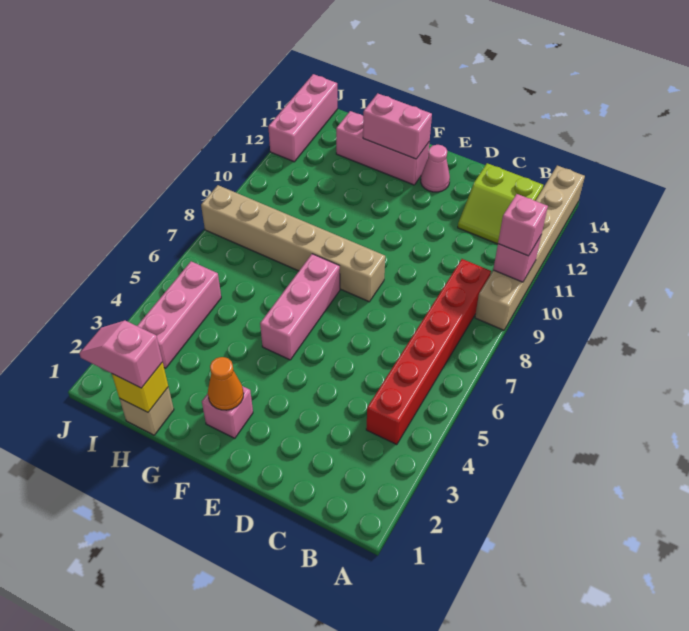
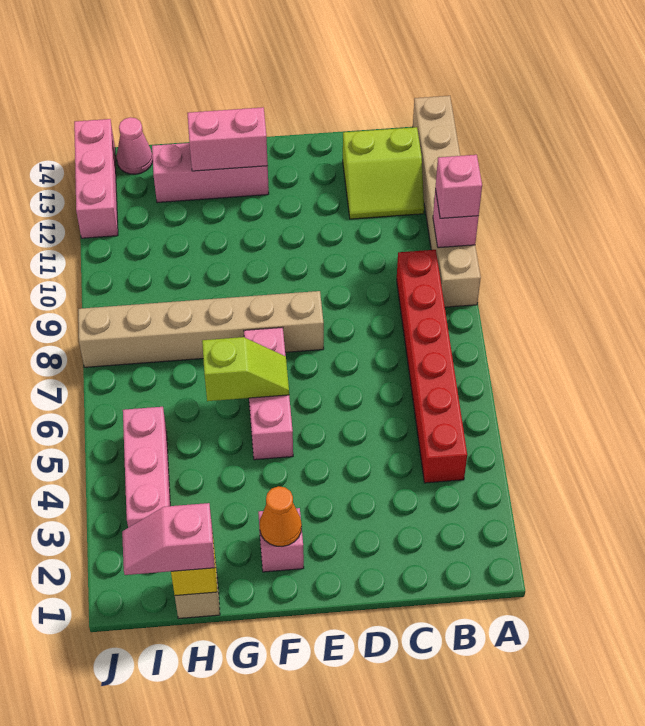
pink 1x1 cone [421,145,450,192] -> pink 1x1 cone moved to [117,117,153,174]
none -> lime 1x2 slope [202,337,289,401]

